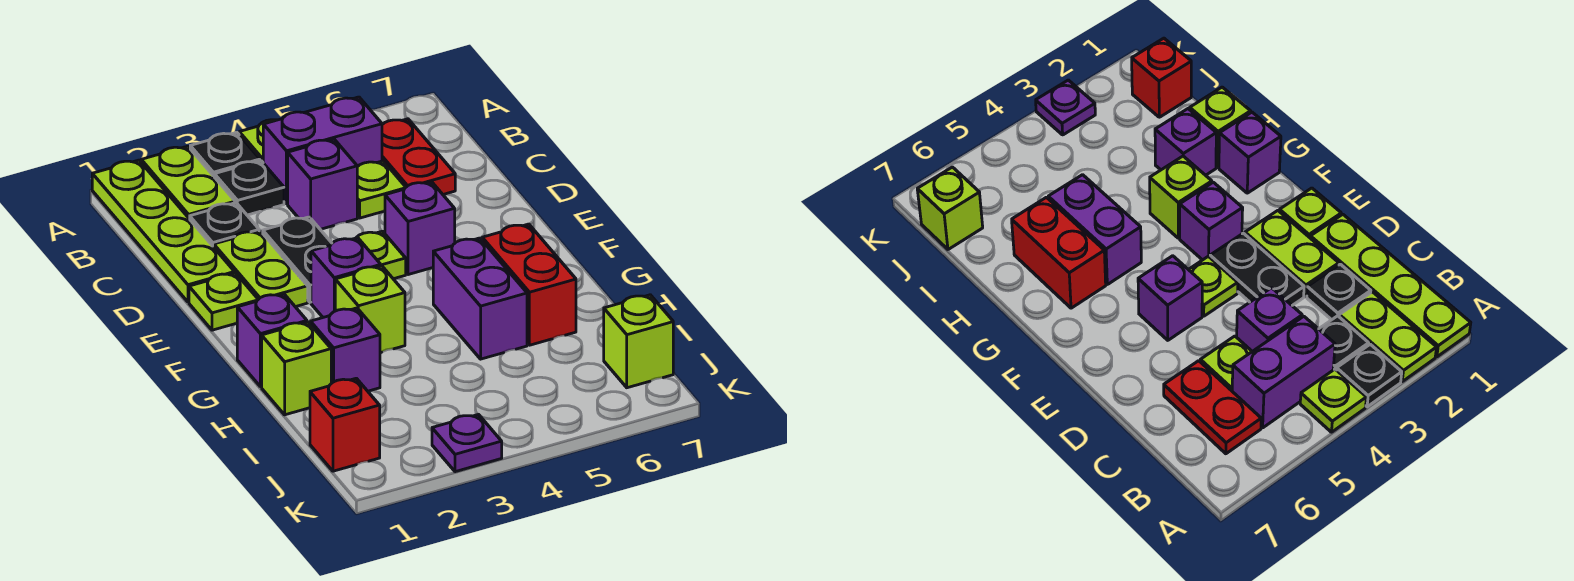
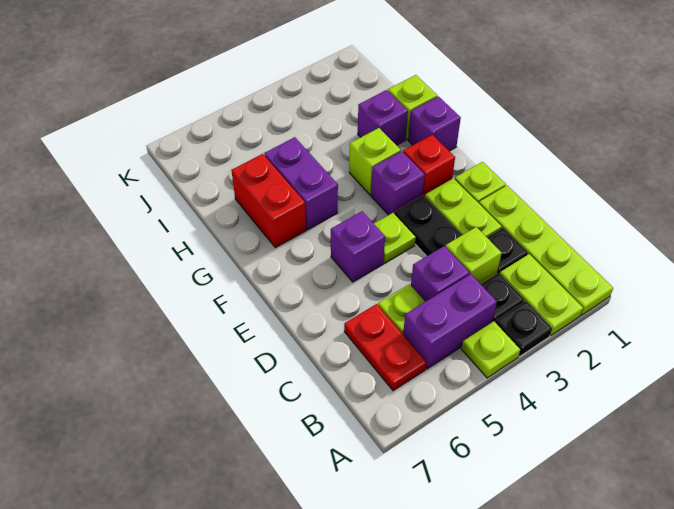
red 1x1 brick [310,378,380,471] -> red 1x1 brick moved to [403,135,455,196]
lime 1x1 brick [604,295,673,388] -> lime 1x1 brick moved to [446,227,502,284]
purple 1x1 plate [432,415,502,472] -> none

